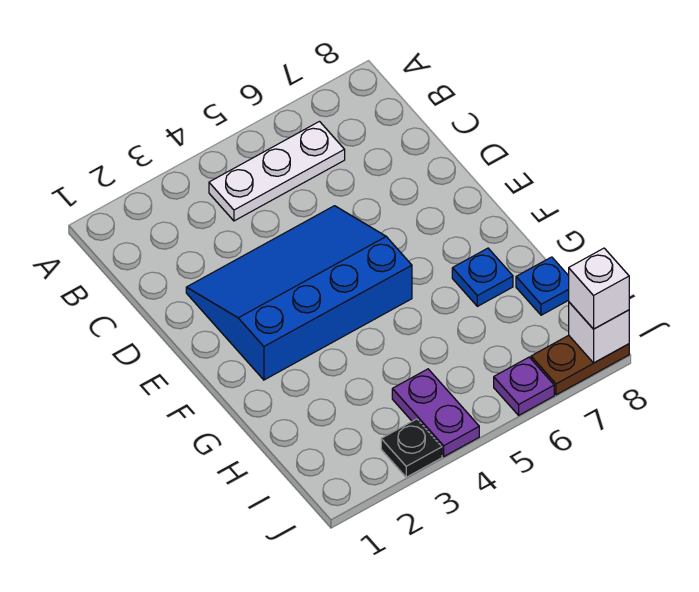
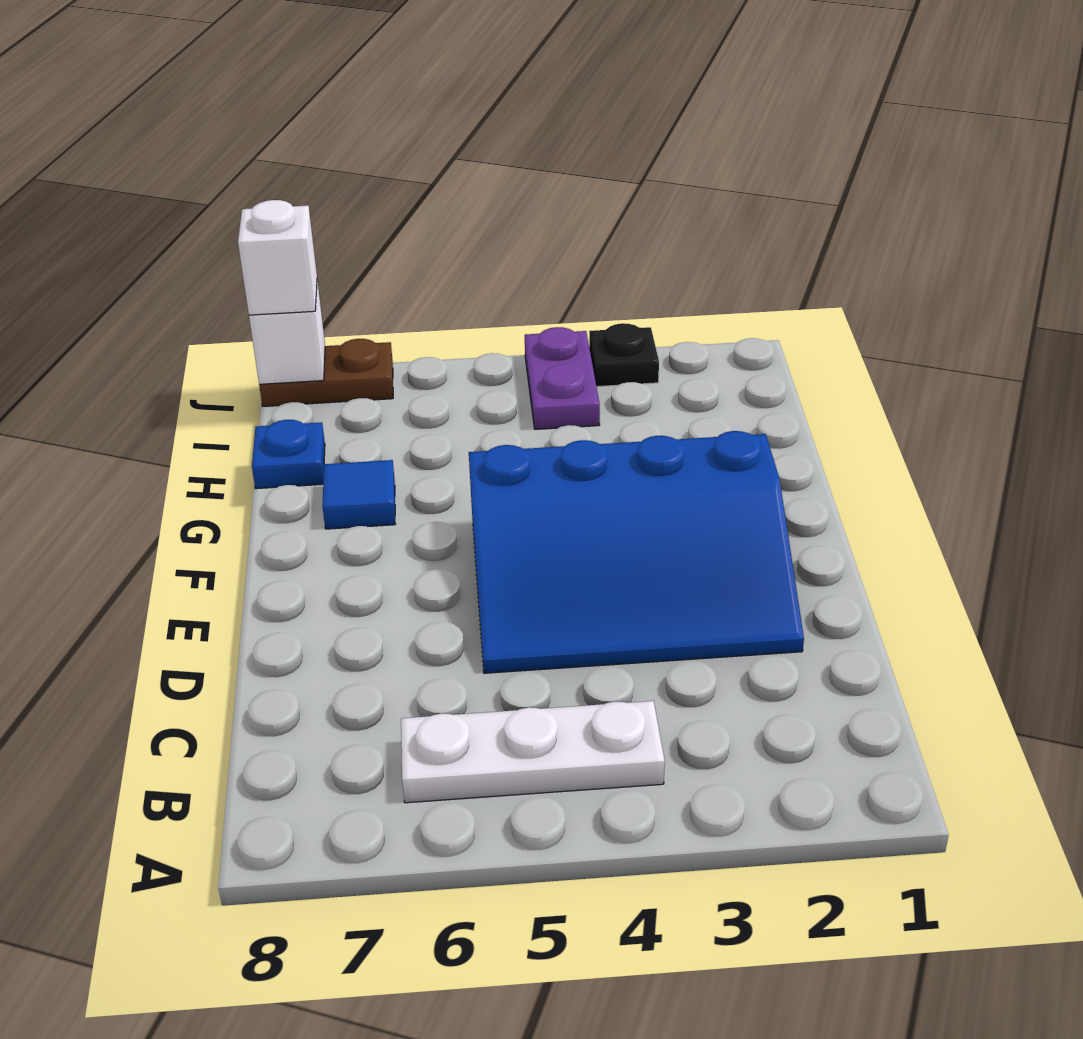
blue 1x1 plate [452,248,513,306] -> blue 1x1 tile [322,460,395,529]
purple 1x1 plate [494,357,554,415] -> none

